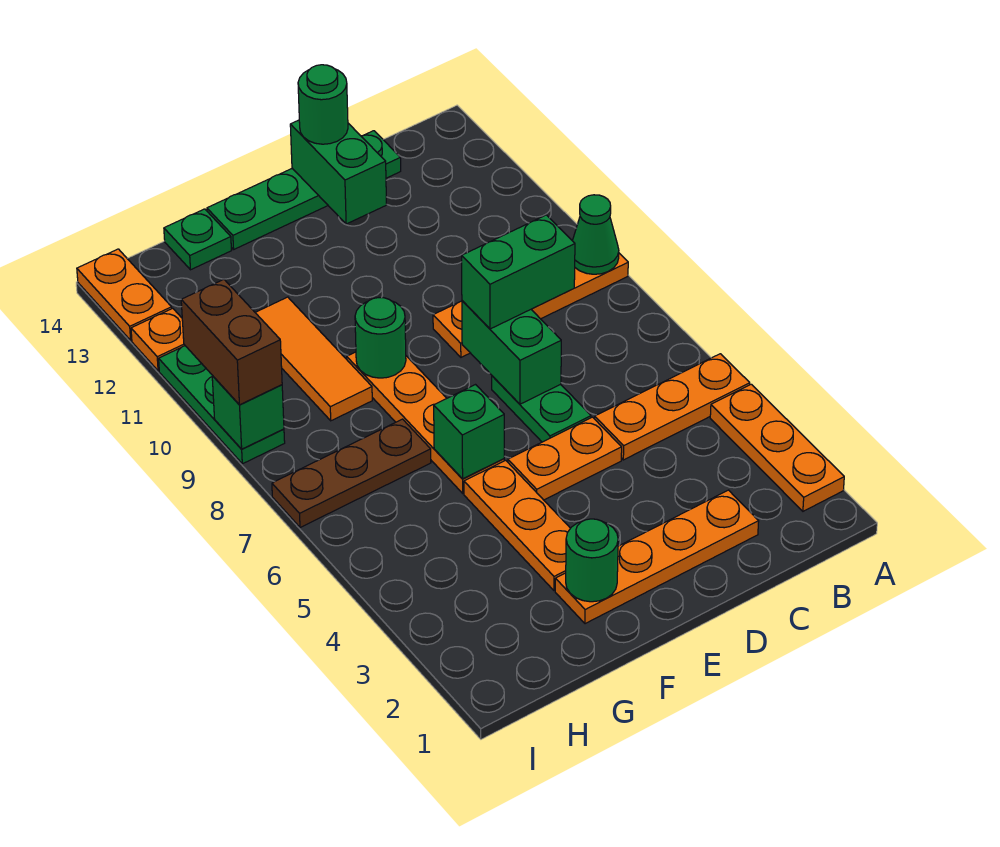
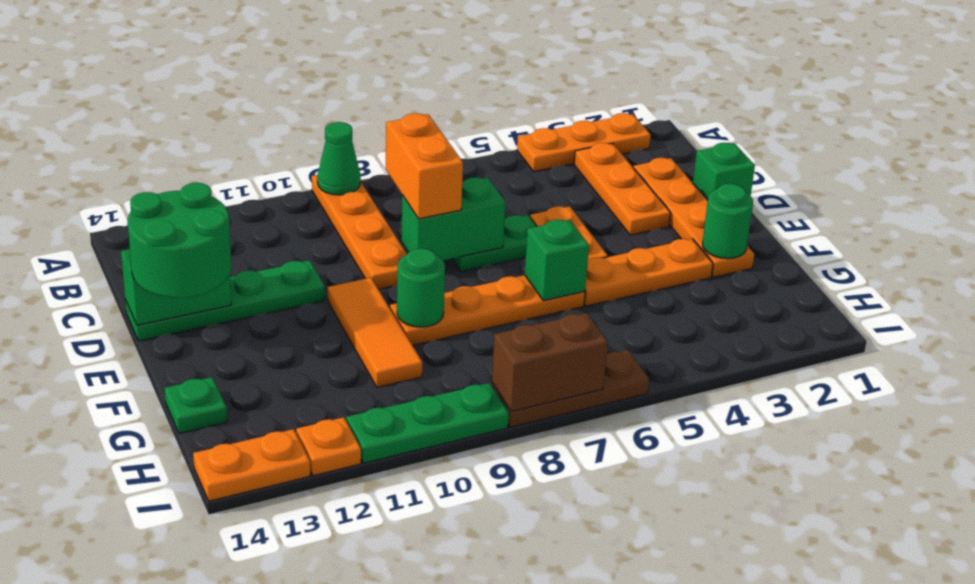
orange 1x3 plate [595,354,750,460] -> orange 1x3 plate moved to [574,143,670,235]
green 1x2 brick [462,215,575,329] -> orange 1x2 brick [386,113,463,219]
green 1x4 plate [207,131,401,249] -> green 1x4 plate turned to [125,260,325,341]
green 1x1 round brick [298,65,348,144] -> green 2x2 round brick [128,183,231,298]
brown 1x3 plate [272,419,431,528] -> brown 1x3 plate turned to [492,350,649,427]
orange 1x3 tile [255,297,372,421] -> orange 1x3 tile turned to [328,278,422,387]
green 1x1 brick [212,375,284,449] -> green 1x1 brick moved to [693,143,755,200]
brown 1x2 brick [181,280,282,405] -> brown 1x2 brick moved to [492,313,608,411]

